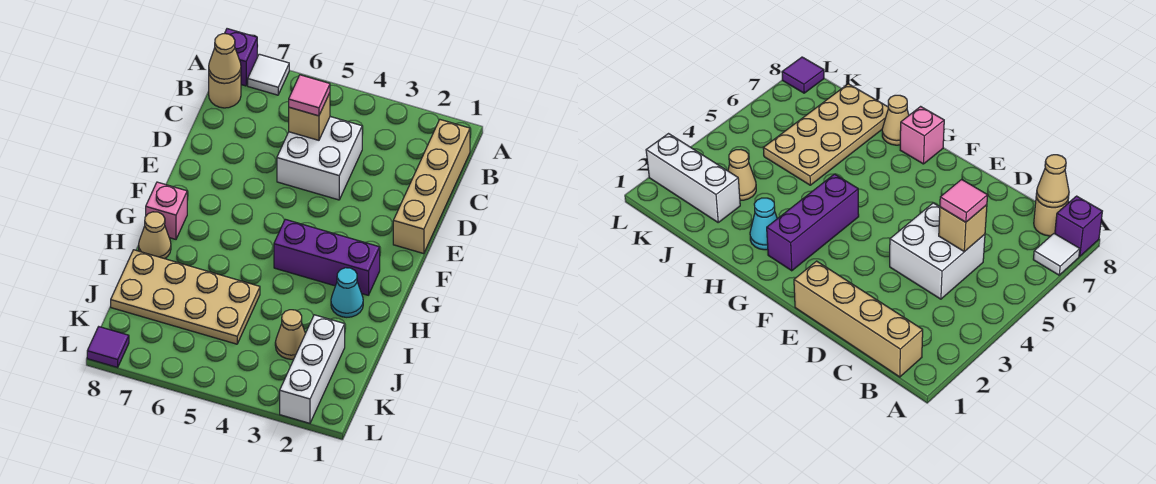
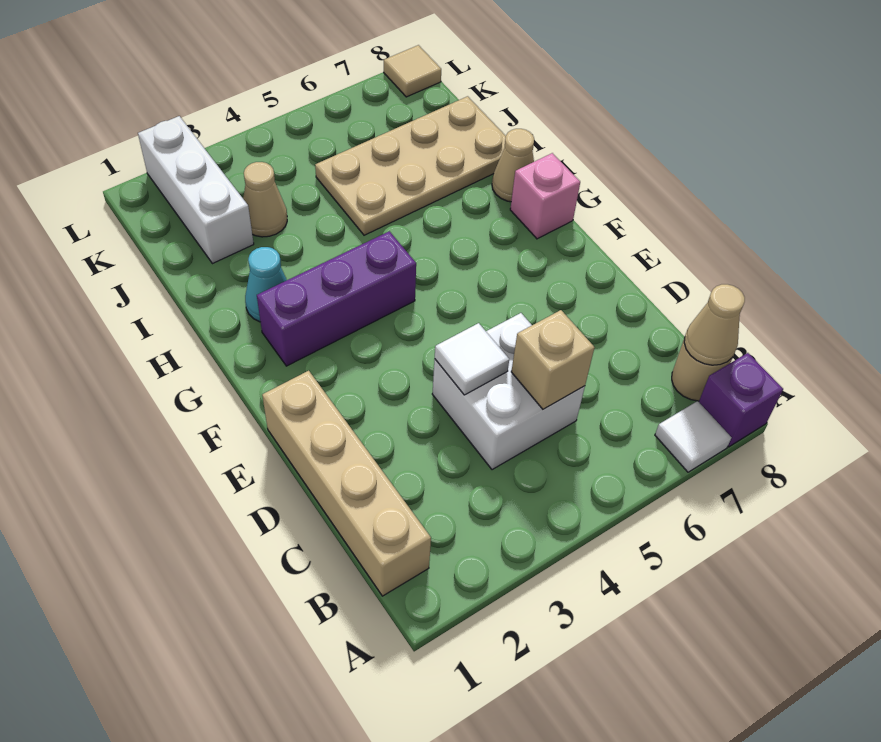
pink 1x1 tile [289,75,330,116] -> none
none -> white 1x1 tile [435,323,509,395]
purple 1x1 tile [87,327,129,367] -> tan 1x1 tile [384,45,441,97]

